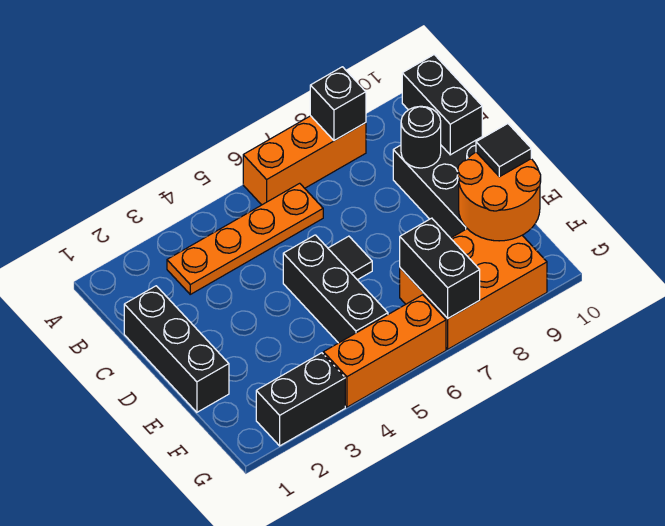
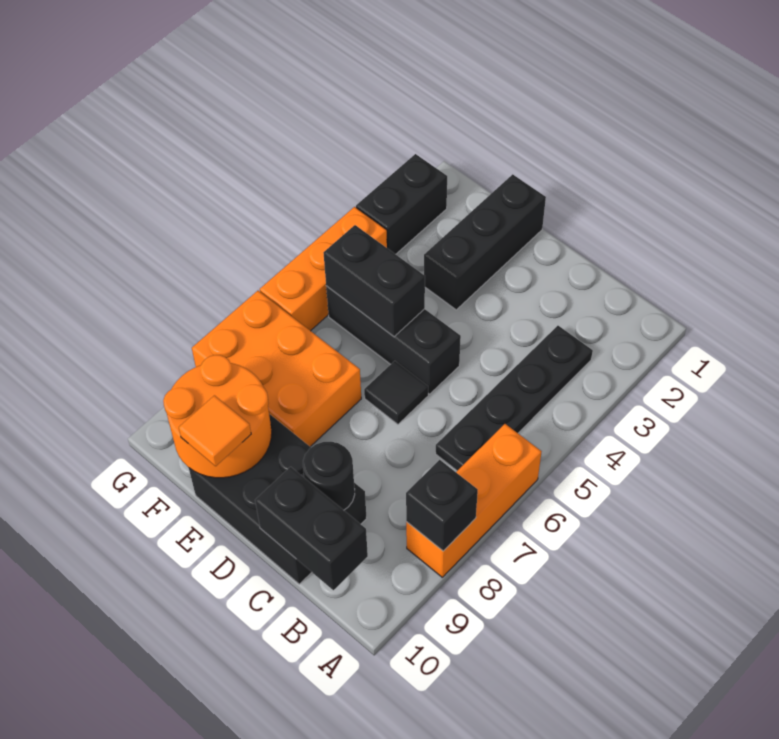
orange 1x4 plate [167,183,323,294] -> black 1x4 plate [436,326,593,471]
black 1x3 brick [124,286,229,412] -> black 1x3 brick turned to [424,174,546,310]
black 1x1 tile [476,124,531,177] -> orange 1x1 tile [179,395,251,466]
orange 2x3 brick [400,229,547,349] -> orange 2x3 brick turned to [192,291,361,447]
black 1x2 brick [400,218,480,318] -> black 1x2 brick moved to [324,225,425,337]

